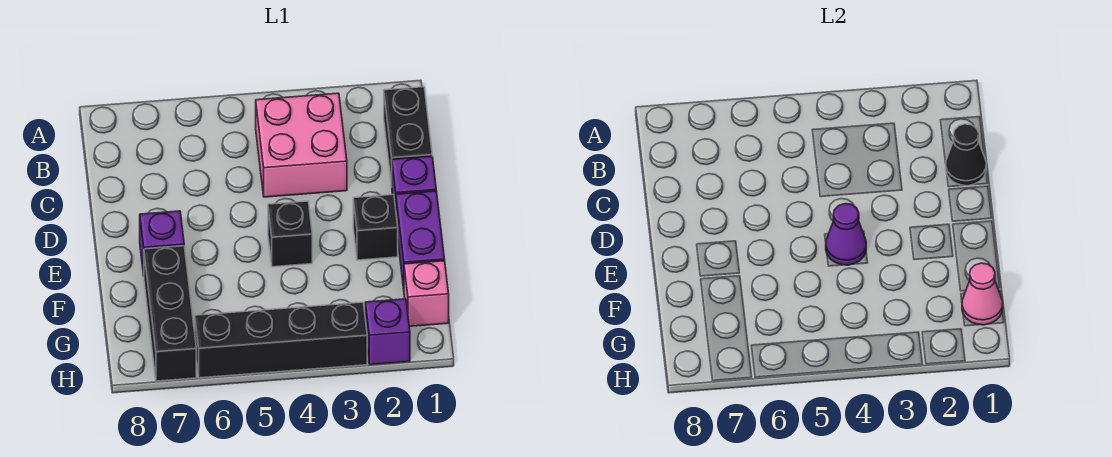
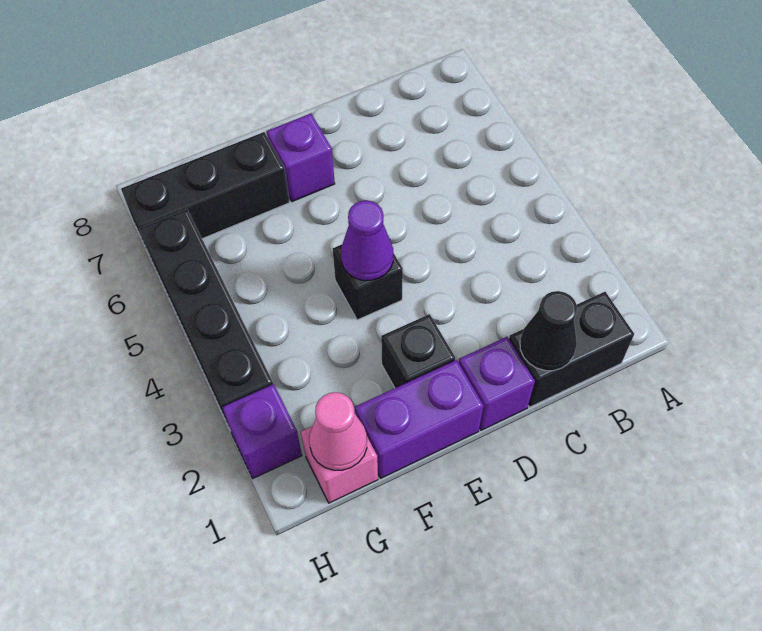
pink 2x2 brick [256,93,347,197] -> none

